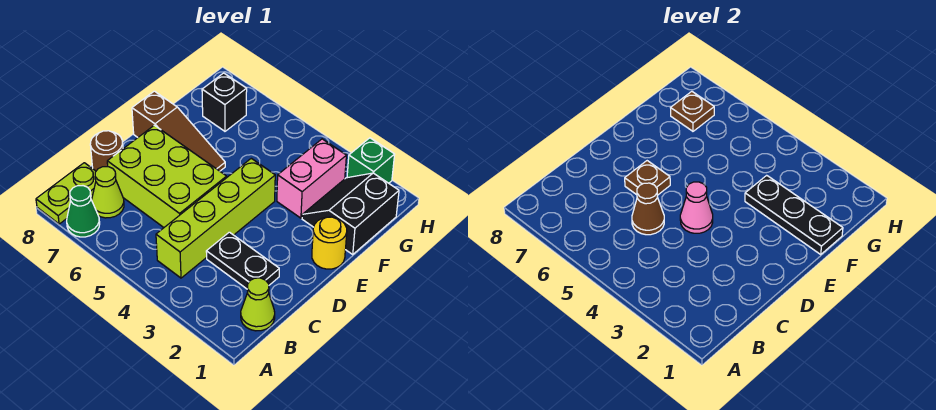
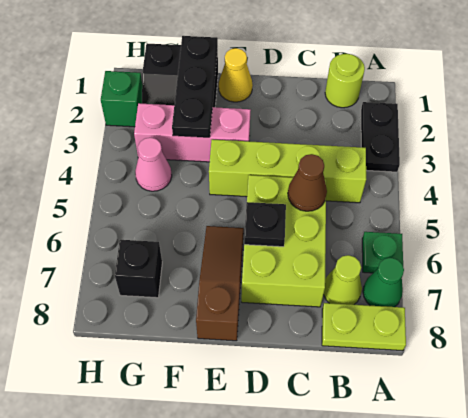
none -> green 1x1 plate [362,232,403,273]
lime 1x1 cone [241,278,275,331] -> lime 1x1 round brick [325,54,365,108]
black 1x2 plate [206,232,279,289] -> black 1x2 plate moved to [361,102,400,172]
brown 1x1 round brick [90,131,123,171] -> none
pink 1x1 cone [680,182,713,233] -> pink 1x1 cone moved to [135,138,172,191]
brown 1x1 plate [625,161,670,195] -> black 1x1 plate [244,202,286,247]
yellow 1x1 round brick [312,217,347,269] -> yellow 1x1 cone [219,48,253,102]
pink 1x2 brick [277,139,346,218] -> pink 1x3 brick [134,103,251,162]
brown 1x1 plate [671,91,714,131] -> none

